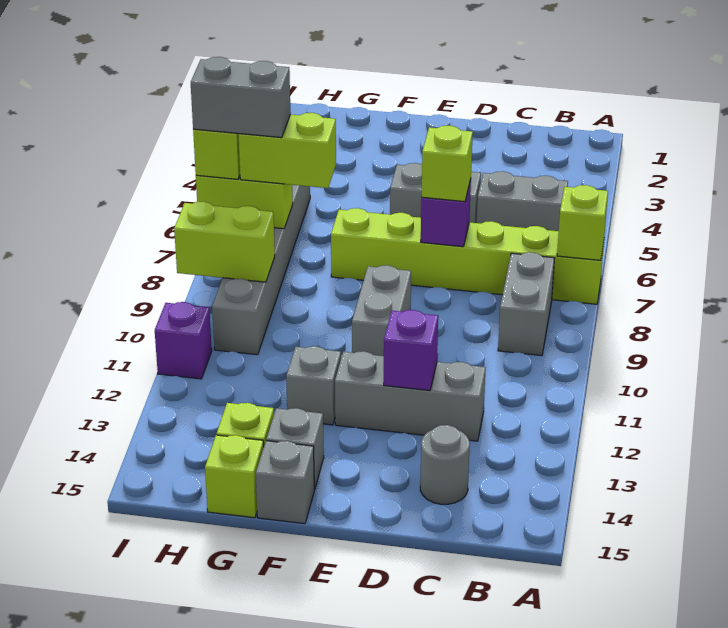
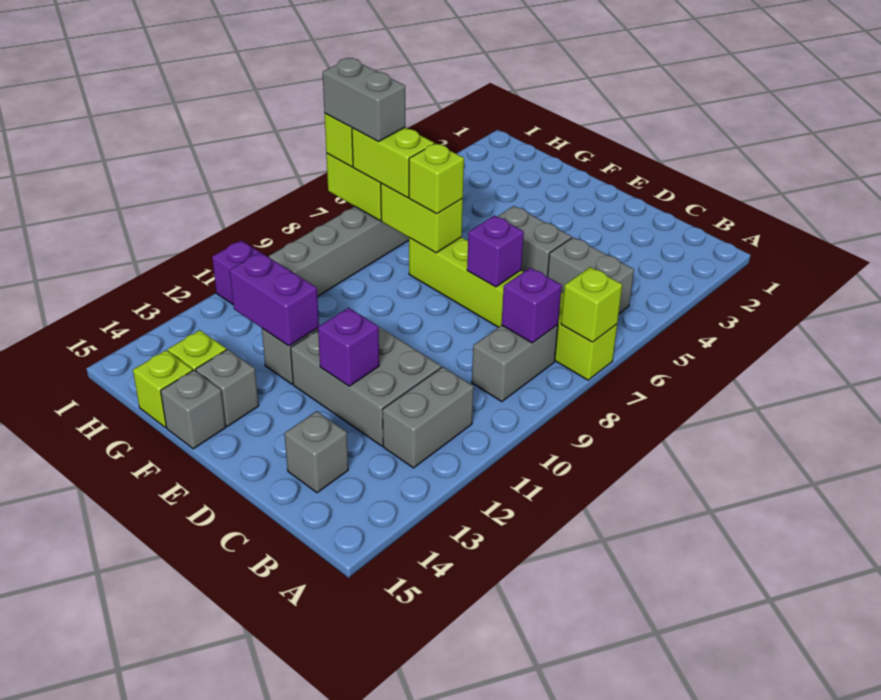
none -> purple 1x1 brick [501,268,562,343]
grey 1x3 brick [335,351,486,441] -> grey 2x3 brick [291,326,441,446]
grey 1x1 round brick [420,425,470,504] -> grey 1x1 brick [284,411,348,493]
lime 1x1 brick [422,126,473,202] -> lime 1x1 brick moved to [409,143,464,214]
grey 1x2 brick [352,265,411,356] -> grey 1x2 brick moved to [382,367,474,468]
none -> purple 1x2 brick [230,252,319,346]
lime 1x2 brick [174,201,275,282] -> lime 1x2 brick moved to [381,183,463,253]

